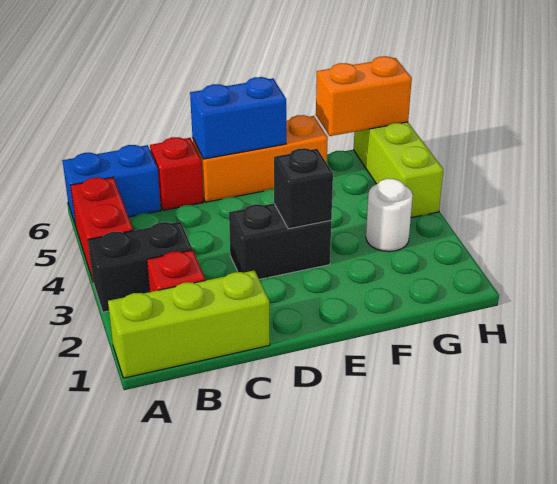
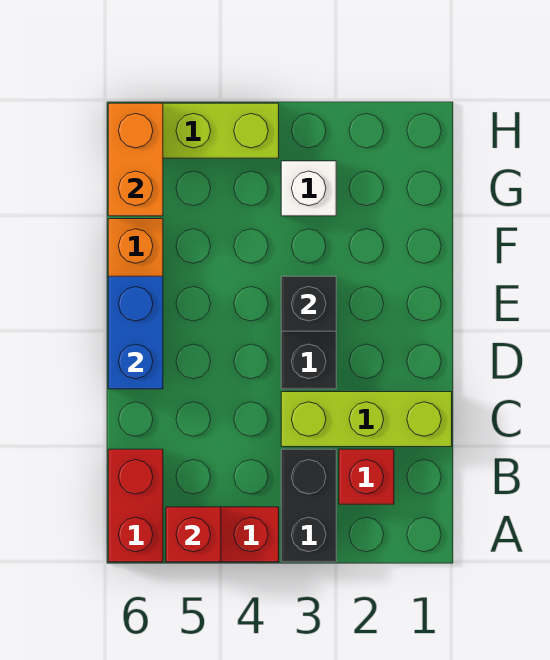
lime 1x3 brick [108,270,270,378] -> lime 1x3 brick turned to [281,392,452,447]
blue 1x2 brick [62,145,161,226] -> red 1x2 brick [108,449,163,562]
red 1x1 brick [150,137,203,210] -> red 1x1 brick moved to [166,507,221,562]
white 1x1 round brick [366,179,413,252] -> white 1x1 brick [281,161,336,216]

